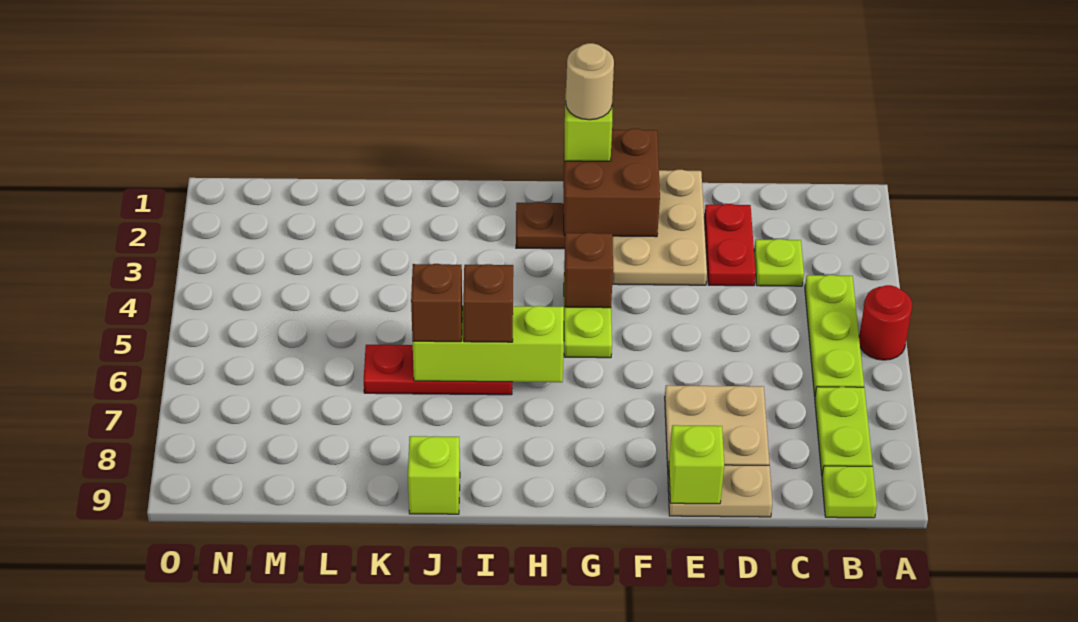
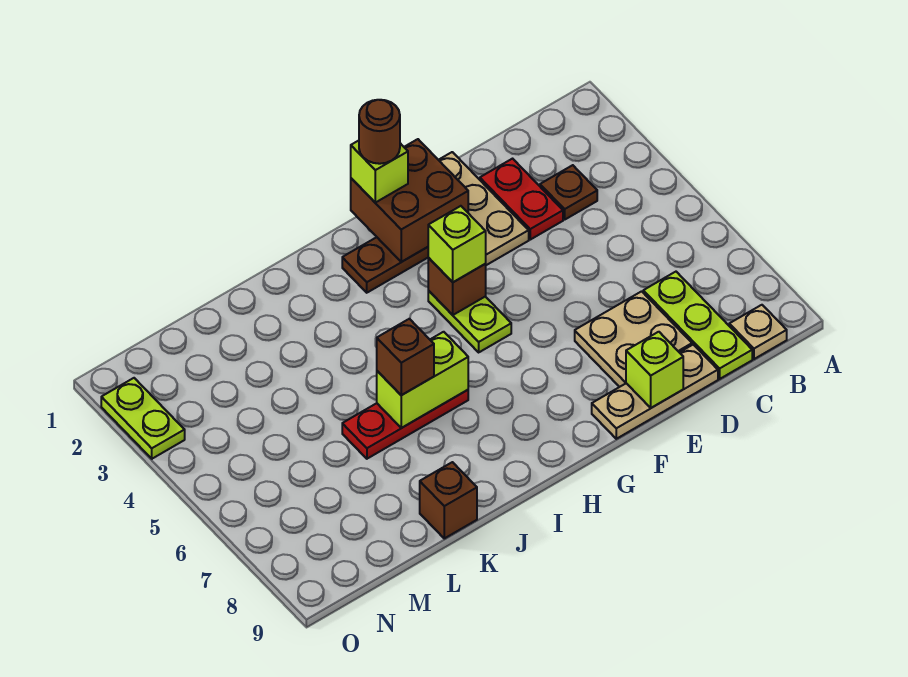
red 1x1 round brick [859,285,912,360] -> none
lime 1x3 plate [805,275,864,396] -> lime 1x3 plate moved to [643,272,752,379]
lime 1x2 plate [815,387,873,475] -> lime 1x2 plate moved to [101,378,185,459]
lime 1x1 plate [822,466,877,518] -> tan 1x1 plate [729,305,787,359]
lime 1x1 plate [754,239,804,286] -> brown 1x1 plate [540,165,597,219]
tan 1x2 plate [668,465,772,517] -> tan 1x3 plate [592,345,718,439]
tan 1x1 round brick [566,43,614,120] -> brown 1x1 round brick [359,100,400,164]
lime 1x3 brick [413,306,564,382] -> lime 1x2 brick [377,332,468,428]
brown 1x1 brick [463,264,513,342] -> brown 1x1 brick moved to [420,462,477,538]
lime 1x1 brick [408,436,460,514] -> lime 1x1 brick moved to [428,206,486,282]

